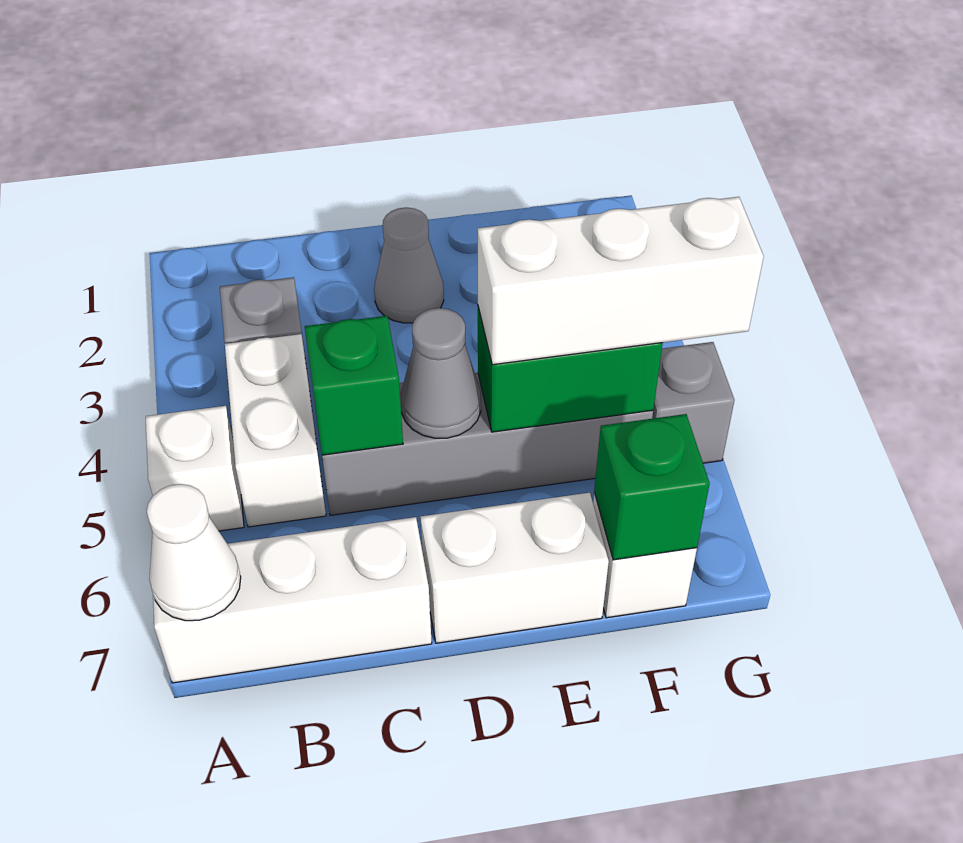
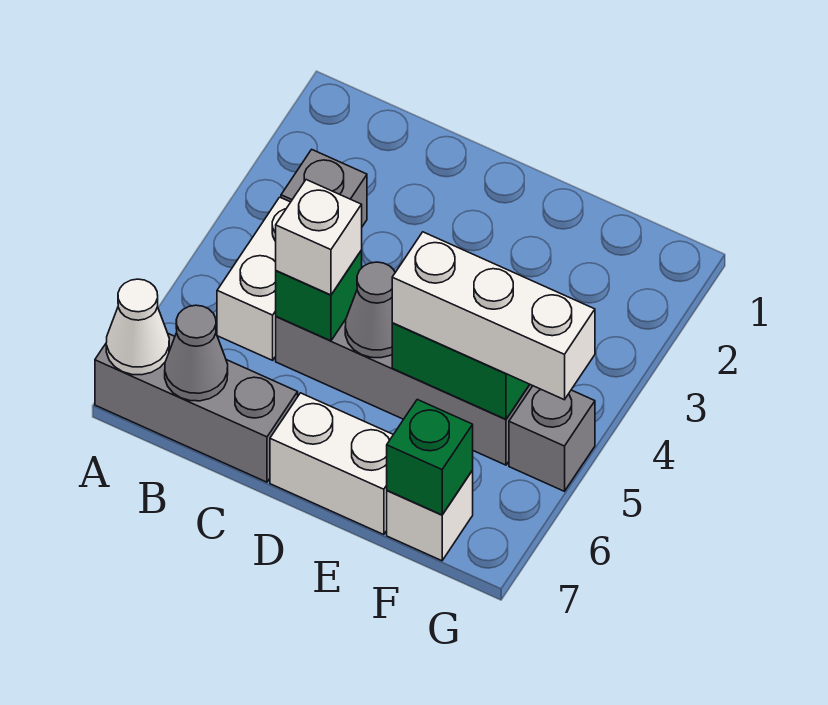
white 1x1 brick [146,406,244,531] -> white 1x1 brick moved to [276,180,362,295]
white 1x3 brick [153,517,432,683] -> grey 1x3 brick [95,334,298,482]
grey 1x1 cone [374,207,444,323] -> grey 1x1 cone moved to [165,305,228,401]

